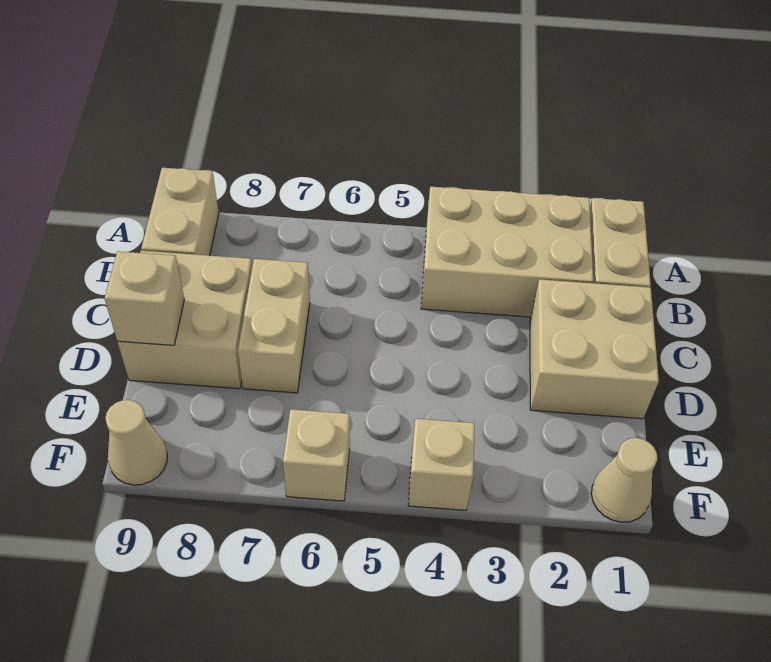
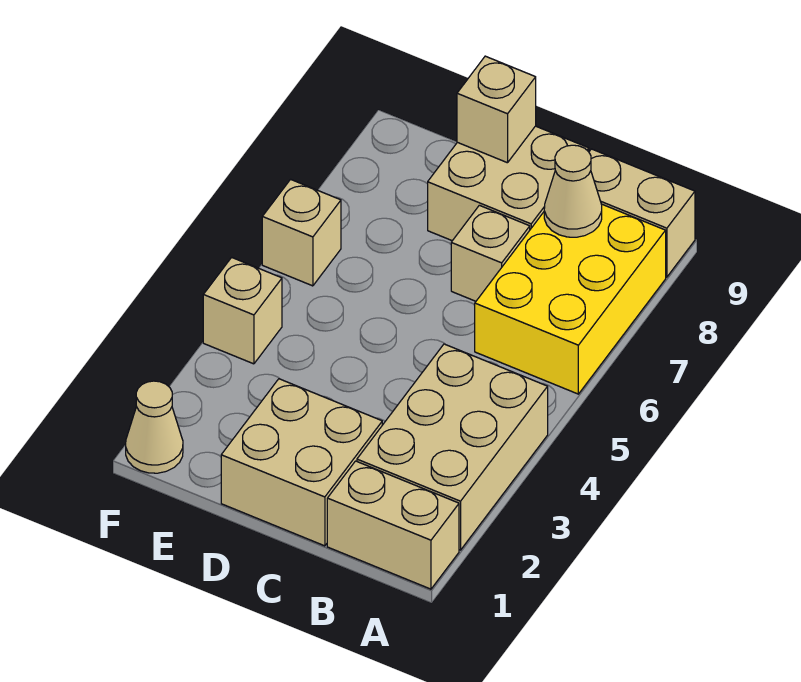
none -> yellow 2x3 brick [475,204,666,394]
tan 1x2 brick [238,259,310,393] -> tan 1x1 brick [451,205,530,301]
tan 1x1 cone [105,400,167,485] -> tan 1x1 cone moved to [544,145,602,237]

